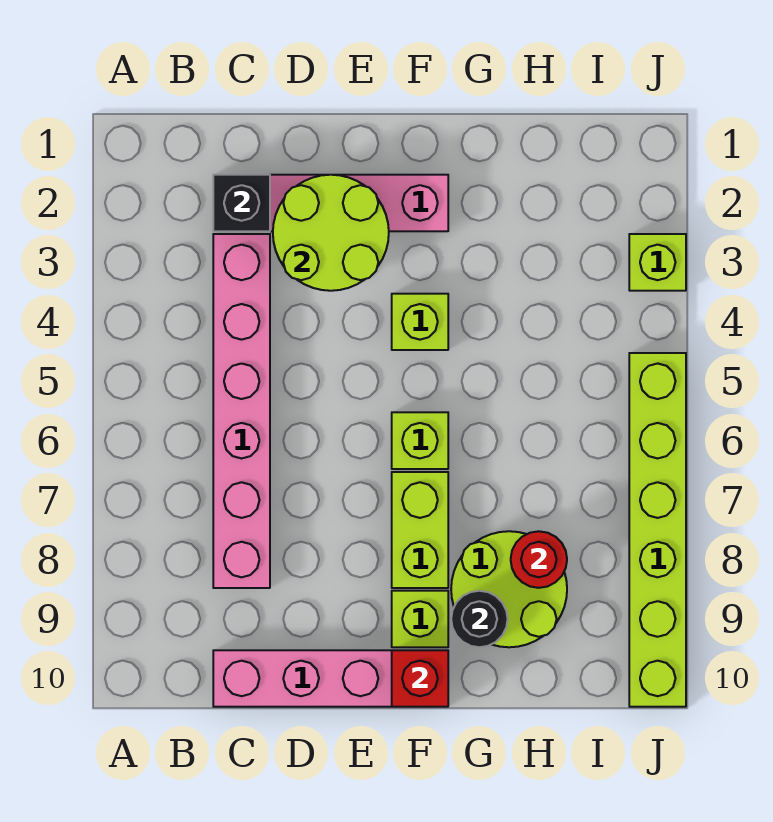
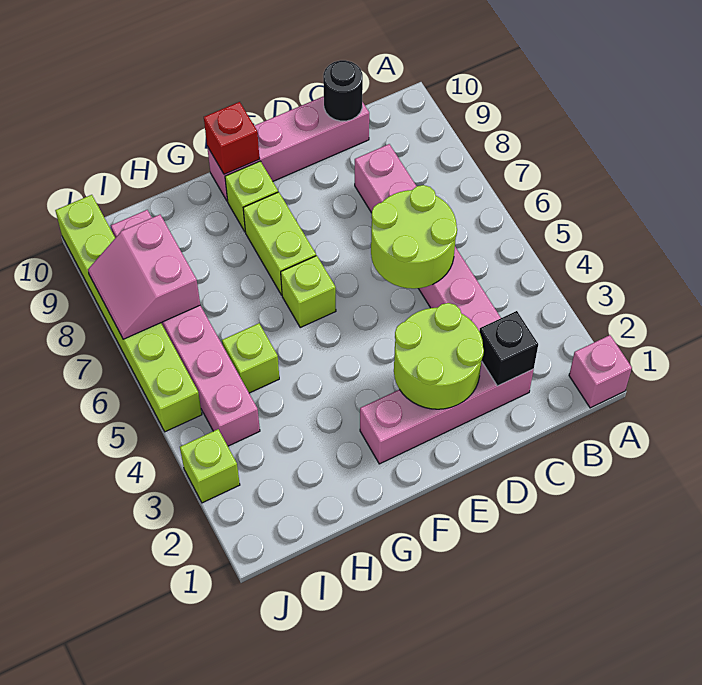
none -> pink 1x1 brick [569,335,632,408]
lime 1x1 brick [392,294,448,350] -> lime 1x1 brick moved to [222,323,279,393]
lime 2x2 round brick [451,531,567,647] -> lime 2x2 round brick moved to [371,185,457,289]
black 1x1 round brick [451,591,508,647] -> black 1x1 round brick moved to [323,60,363,121]
red 1x1 round brick [511,531,567,588] -> none
none -> pink 1x6 brick [111,210,260,446]
none -> pink 2x2 slope [88,215,200,339]

